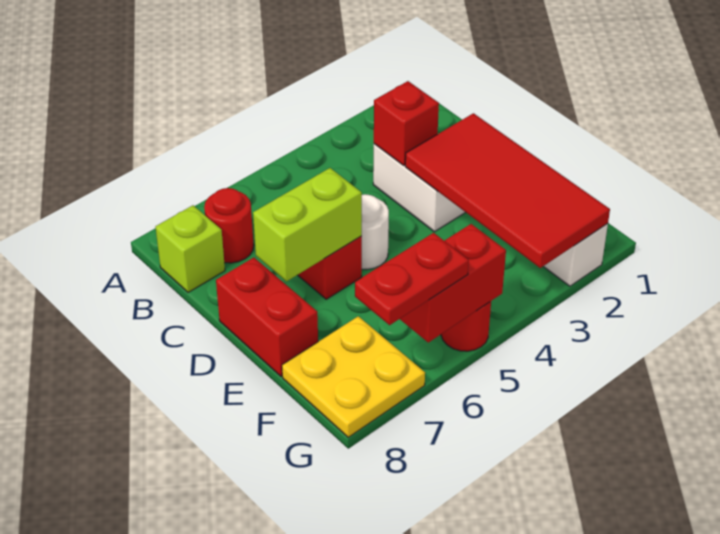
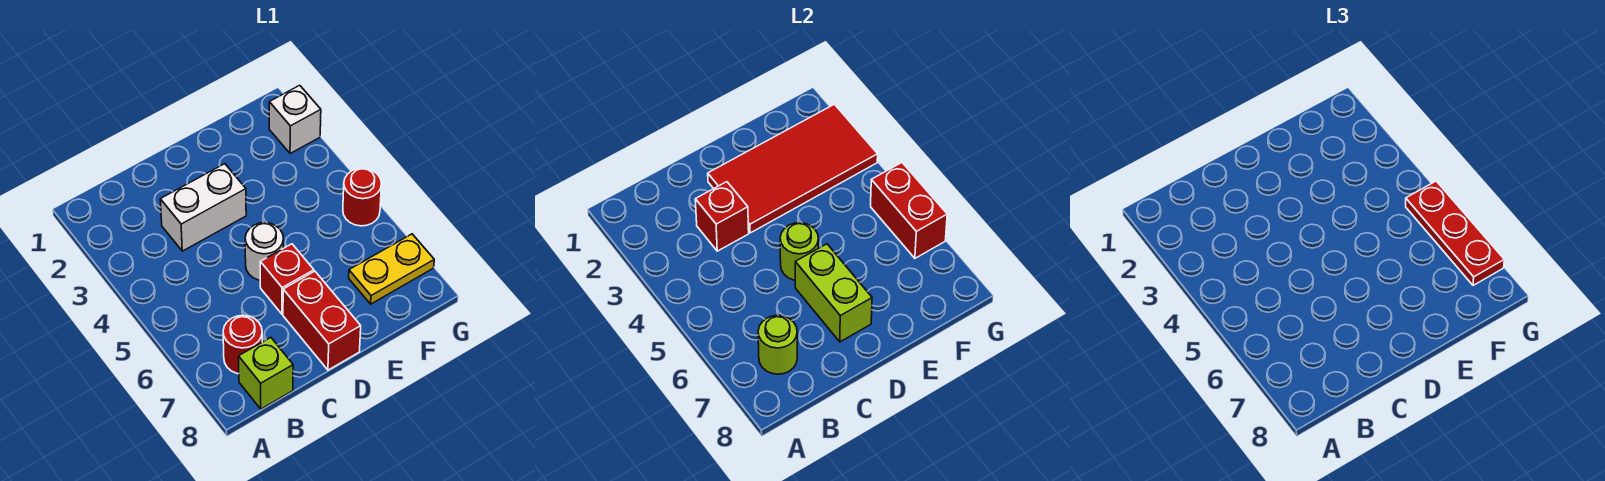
none -> lime 1x1 round brick [758,315,797,374]
none -> lime 1x1 round brick [780,223,818,280]
red 1x2 brick [216,258,318,376] -> red 1x2 brick turned to [283,271,361,370]
yellow 2x2 plate [282,316,425,437] -> yellow 1x2 plate [349,234,434,304]
red 1x2 plate [355,233,469,325] -> red 1x3 plate [1406,181,1504,285]

